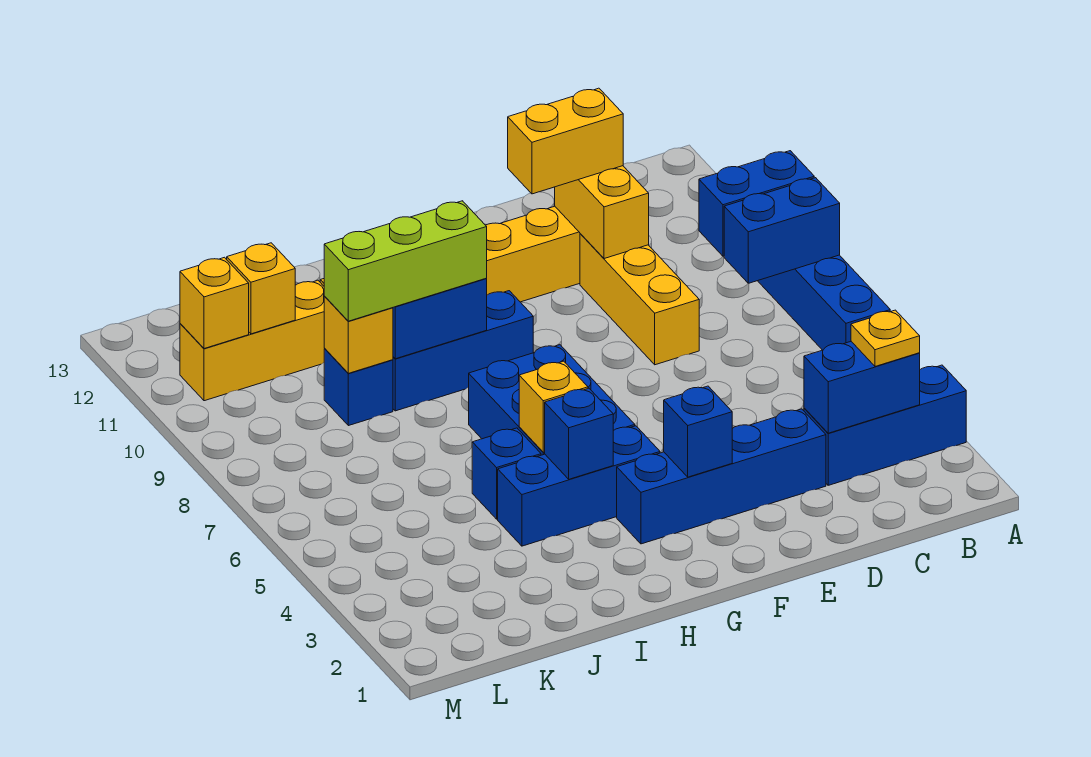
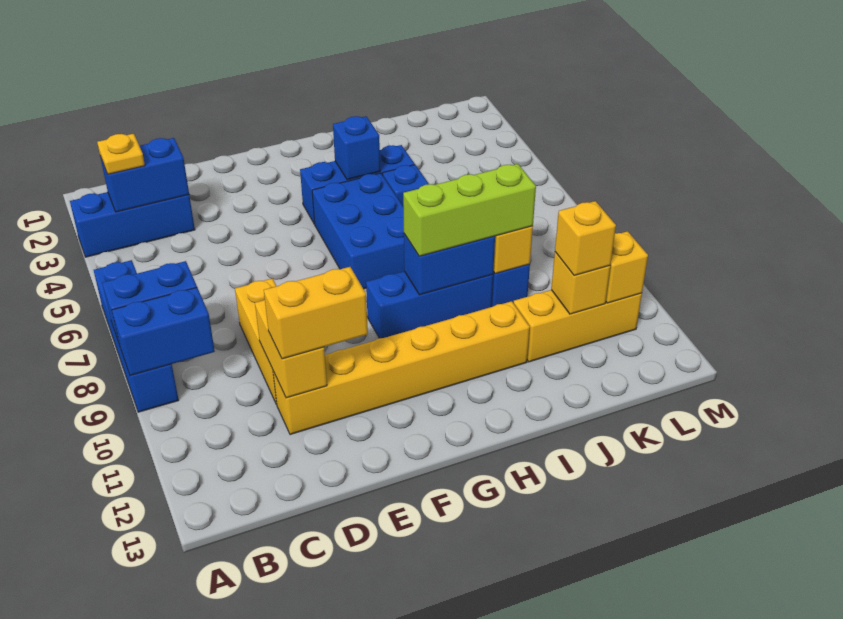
blue 1x4 brick [617,409,826,544] -> none
blue 1x1 brick [664,386,732,477] -> none
yellow 1x1 brick [519,361,588,452] -> yellow 1x1 brick moved to [555,201,616,276]

